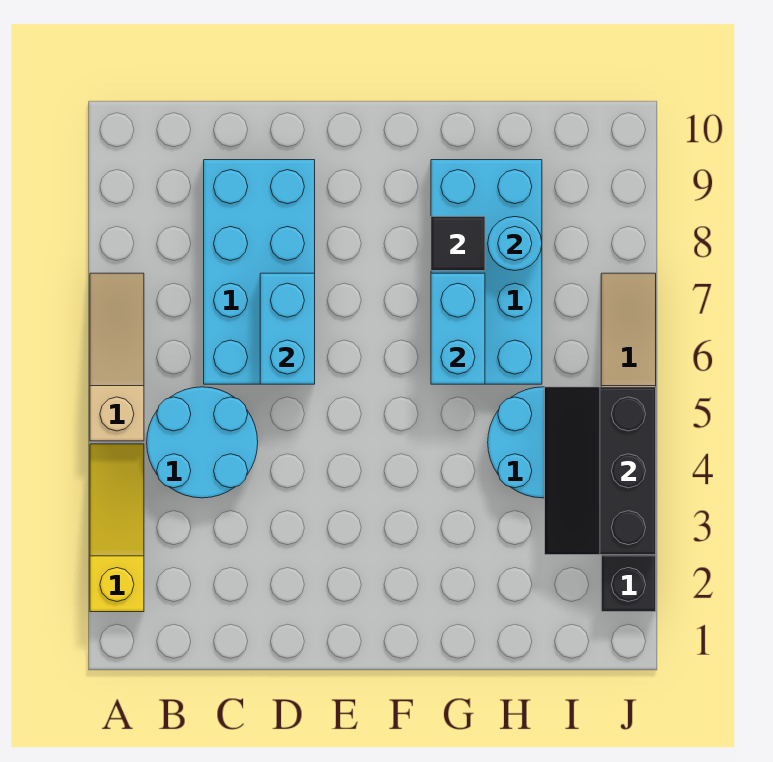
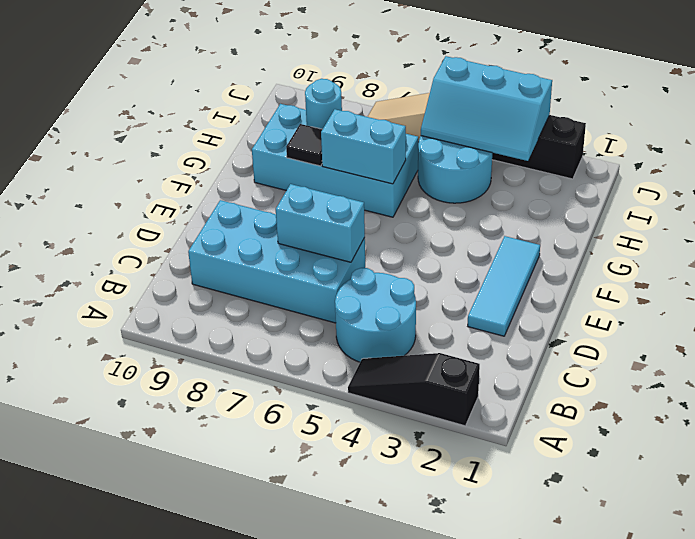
yellow 1x3 slope [90,444,144,612] -> black 1x3 slope [348,353,480,426]
tan 1x3 slope [90,273,144,441] -> none
none -> cyan 1x3 tile [468,236,540,336]
black 2x3 slope [545,387,656,555] -> cyan 2x3 slope [421,56,552,161]

